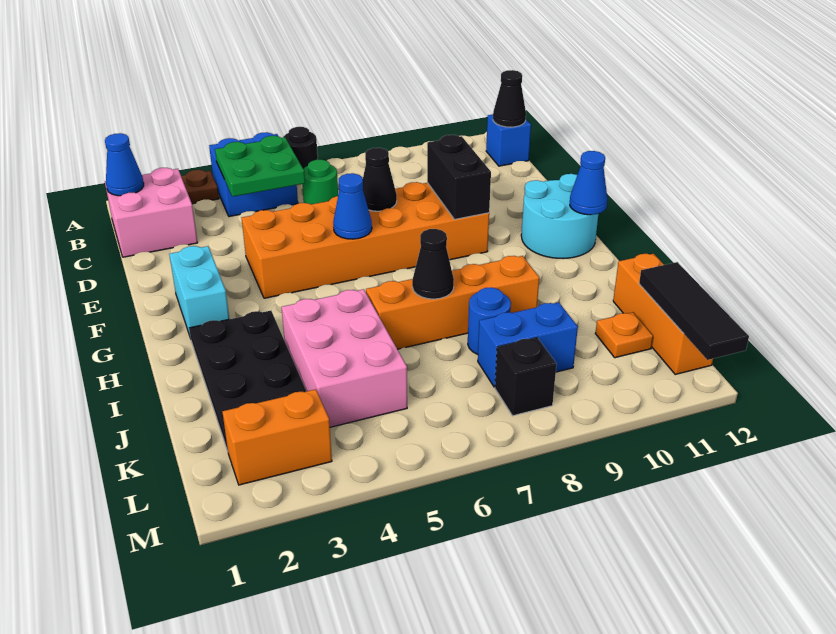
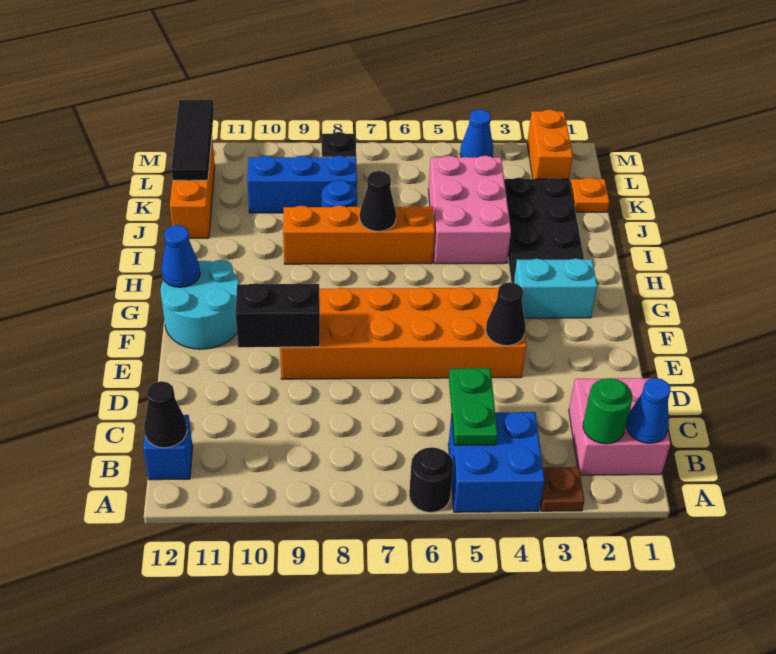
green 2x2 plate [215,136,305,197] -> green 1x2 plate [449,368,498,445]
green 1x1 round brick [302,160,338,204] -> green 1x1 round brick moved to [583,378,632,444]
black 1x1 cone [363,148,397,211] -> black 1x1 cone moved to [486,282,525,346]
black 1x2 brick [427,135,491,219] -> black 1x2 brick turned to [235,283,320,347]
cyan 1x2 brick [169,246,229,336] -> cyan 1x2 brick turned to [514,259,597,318]
blue 1x1 cone [333,173,372,239] -> blue 1x1 cone moved to [460,109,493,157]
blue 1x2 brick [478,302,578,387] -> blue 1x3 brick [247,156,357,213]
orange 1x1 plate [595,312,653,358] -> orange 1x1 plate moved to [570,178,609,212]
orange 1x2 brick [222,389,332,485] -> orange 1x2 brick turned to [527,110,573,179]

